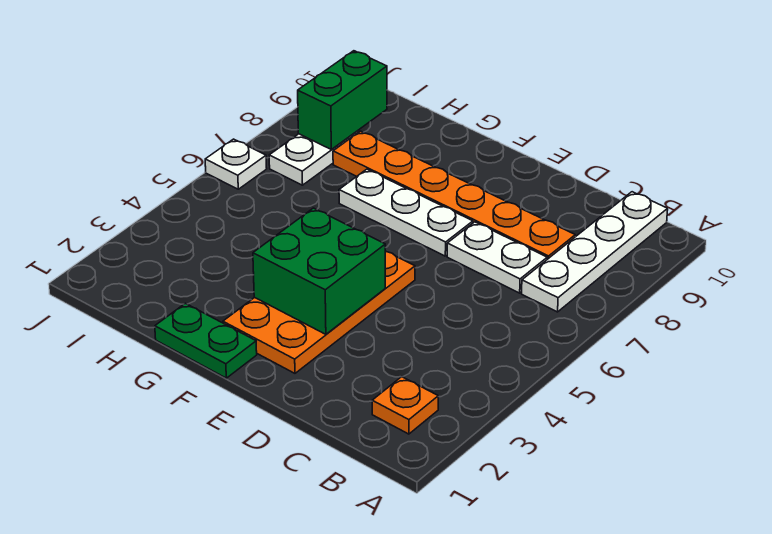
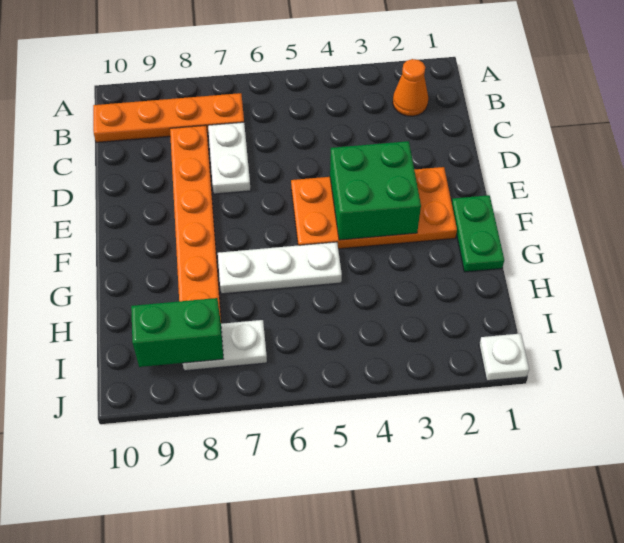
orange 1x1 plate [372,377,438,434] -> orange 1x1 cone [393,59,428,116]
white 1x4 plate [522,192,668,312] -> orange 1x4 plate [93,93,244,142]
white 1x3 plate [339,169,473,256] -> white 1x3 plate turned to [218,242,342,294]
white 1x1 plate [205,139,267,189] -> white 1x1 plate moved to [479,333,529,381]

